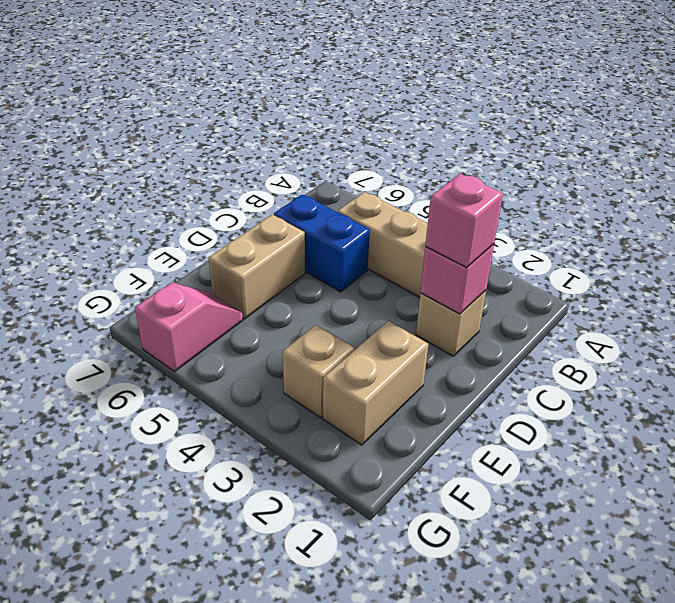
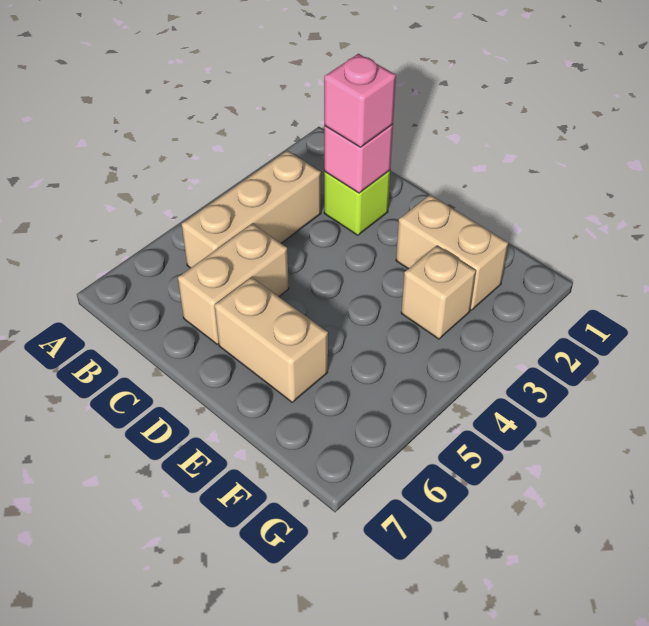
tan 1x1 brick [416,290,486,356] -> lime 1x1 brick [324,170,390,235]
blue 1x2 brick [274,194,370,292] -> tan 1x2 brick [178,224,289,344]
pink 1x2 slope [135,282,243,372] -> none

